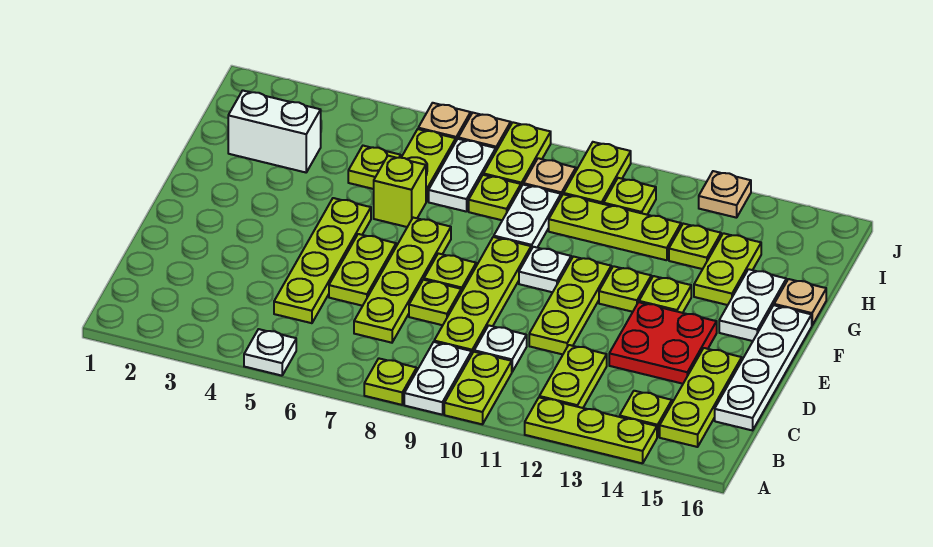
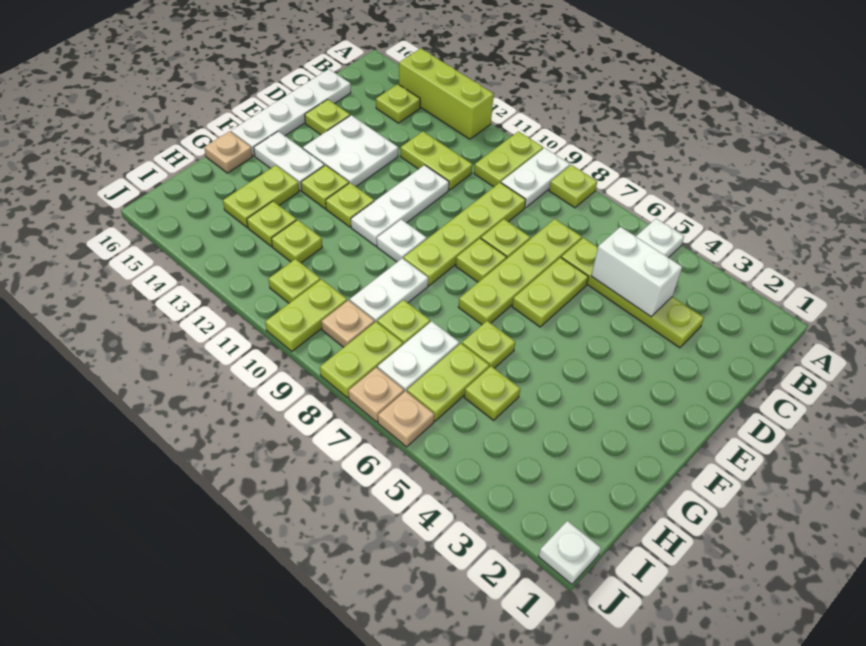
lime 1x3 plate [525,397,657,463] -> lime 1x3 brick [399,48,494,139]
lime 1x2 plate [539,345,607,408] -> lime 1x2 plate turned to [400,132,472,190]
lime 1x3 plate [660,348,742,447] -> lime 1x1 plate [305,99,350,135]
lime 1x4 plate [274,198,371,323] -> lime 1x4 plate turned to [561,238,704,348]
white 1x1 plate [474,325,527,372] -> white 1x1 plate moved to [538,521,601,584]
lime 1x3 plate [529,256,611,354] -> white 1x3 plate [351,165,449,246]
red 2x2 plate [609,302,717,384] -> white 2x2 plate [303,115,398,186]
white 1x2 plate [719,269,786,341] -> white 1x2 plate turned to [254,131,324,190]
lime 1x1 brick [374,156,426,227] -> lime 1x1 plate [462,321,515,368]
white 1x2 brick [228,90,321,172] -> white 1x2 brick moved to [591,227,682,317]
lime 1x3 plate [549,194,681,260] -> lime 1x1 plate [271,220,322,263]
tan 1x1 plate [699,171,751,218] -> none

